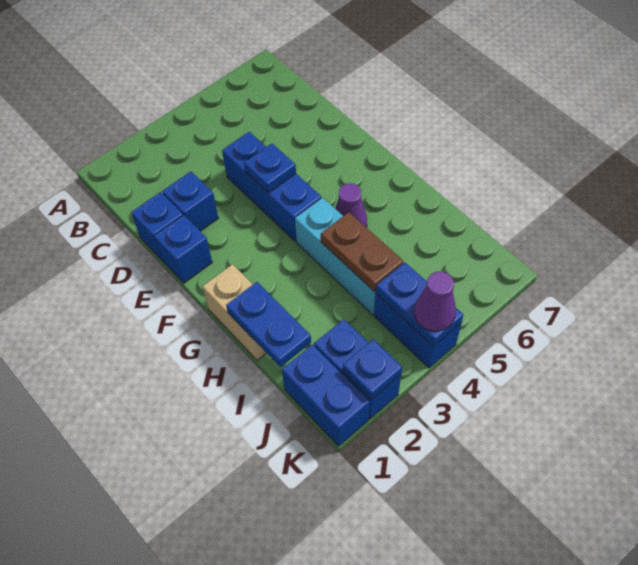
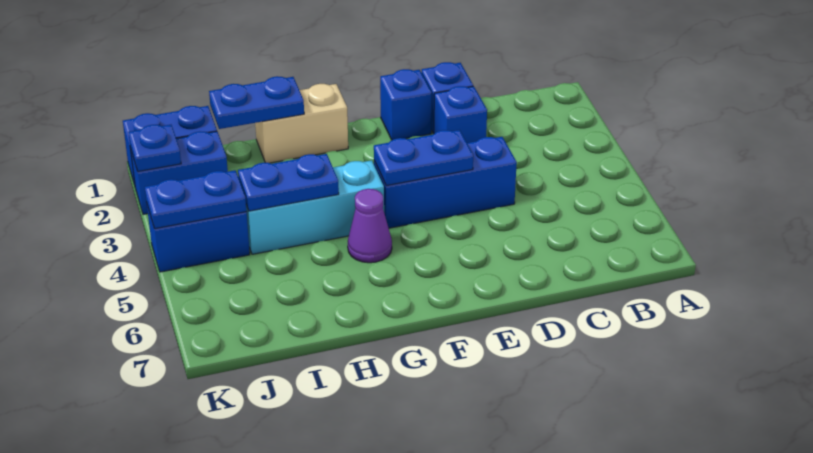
blue 1x1 plate [244,143,296,193] -> blue 1x2 plate [374,130,473,186]
brown 1x2 plate [321,212,403,291] -> blue 1x2 plate [238,154,339,211]
purple 1x1 cone [415,272,456,331] -> none

